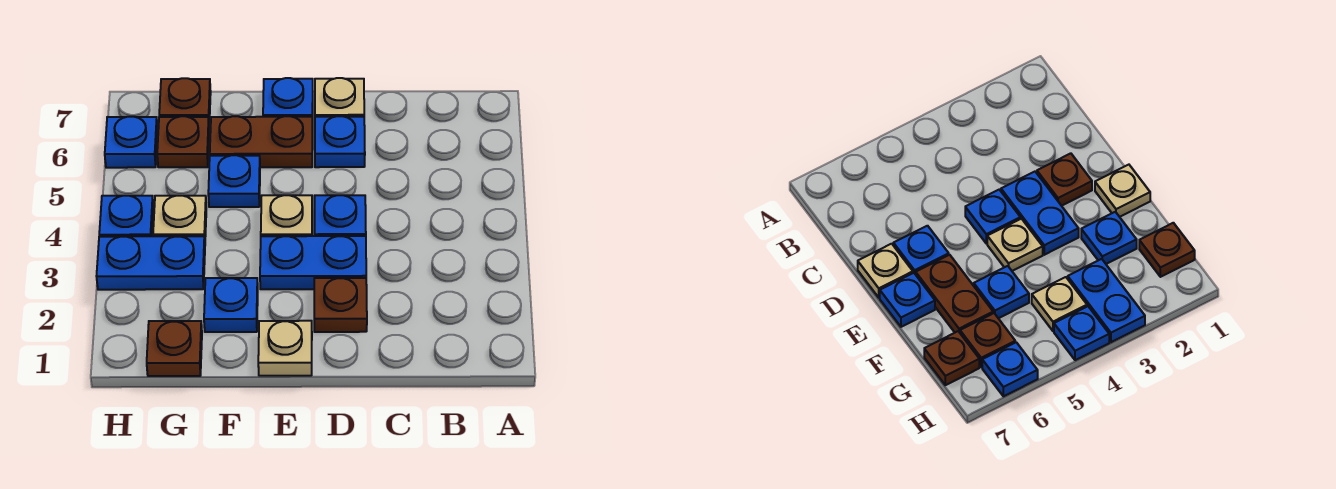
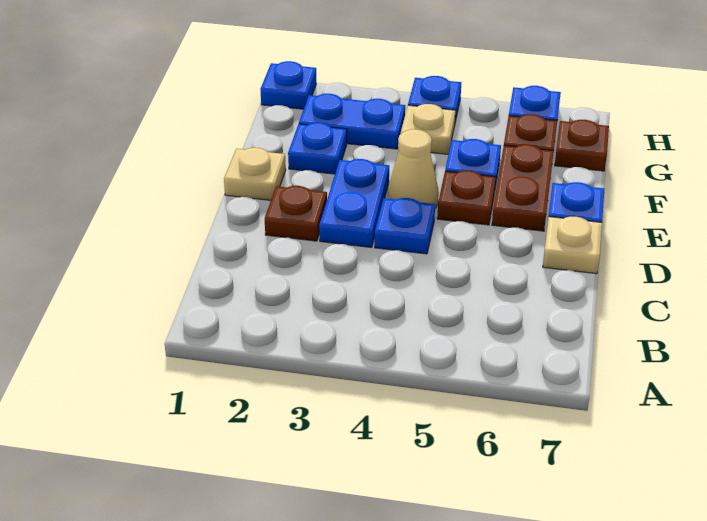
blue 1x1 plate [315,116,365,167] -> blue 1x1 plate moved to [260,61,316,109]
tan 1x1 plate [261,195,312,236] -> tan 1x1 cone [388,129,439,208]
brown 1x1 plate [147,321,202,376] -> brown 1x1 plate moved to [437,171,496,225]
blue 1x2 plate [97,236,205,290] -> blue 1x2 plate turned to [299,94,405,149]

